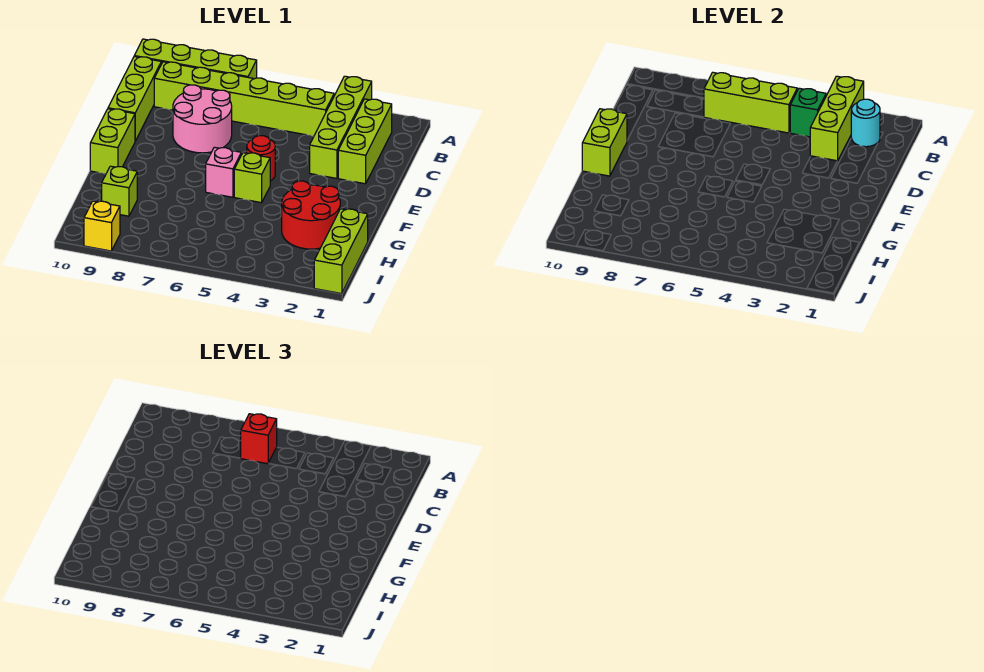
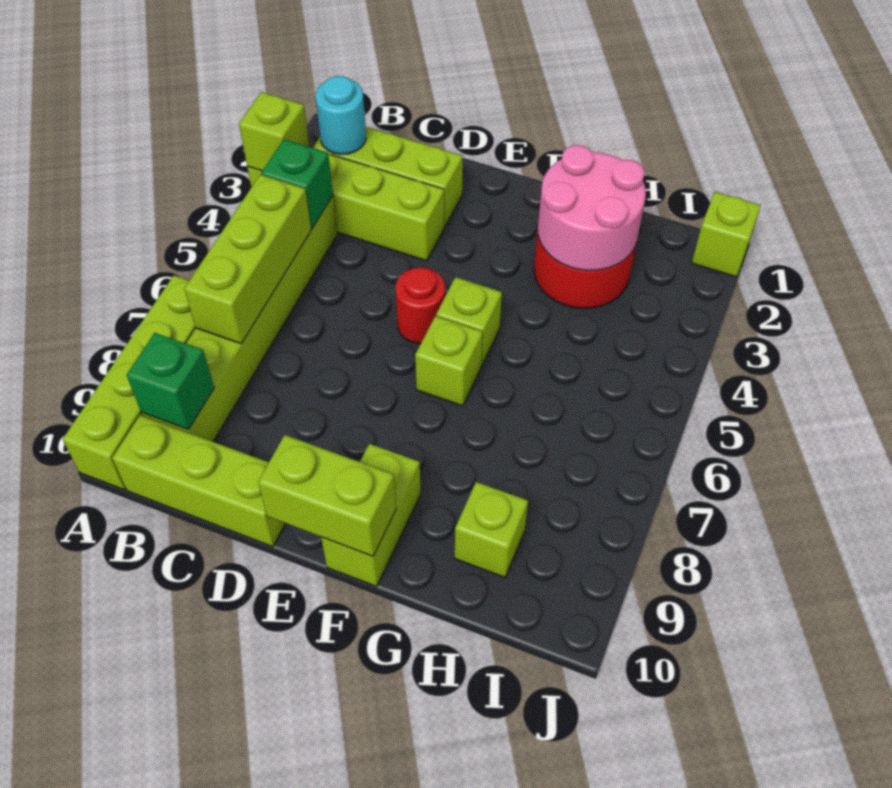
lime 1x3 brick [810,76,864,161] -> lime 1x1 brick [239,92,310,171]
red 1x1 brick [241,414,277,464] -> none
none -> green 1x1 brick [127,333,214,430]
pink 2x2 round brick [173,85,232,153] -> pink 2x2 round brick moved to [538,145,646,270]
lime 1x2 brick [90,109,135,174] -> lime 1x2 brick turned to [321,444,421,586]
pink 1x1 brick [206,147,241,197] -> lime 1x1 brick [415,316,483,406]
lime 1x3 brick [314,209,368,294] -> lime 1x1 brick [692,192,761,277]
yellow 1x1 brick [84,201,120,251] -> none

